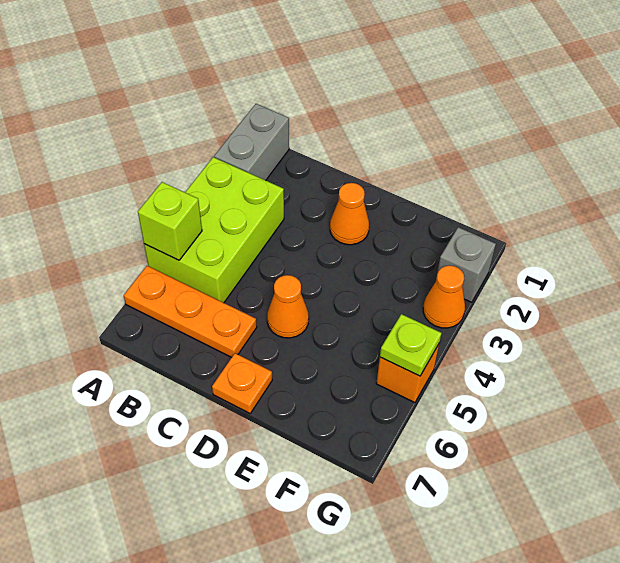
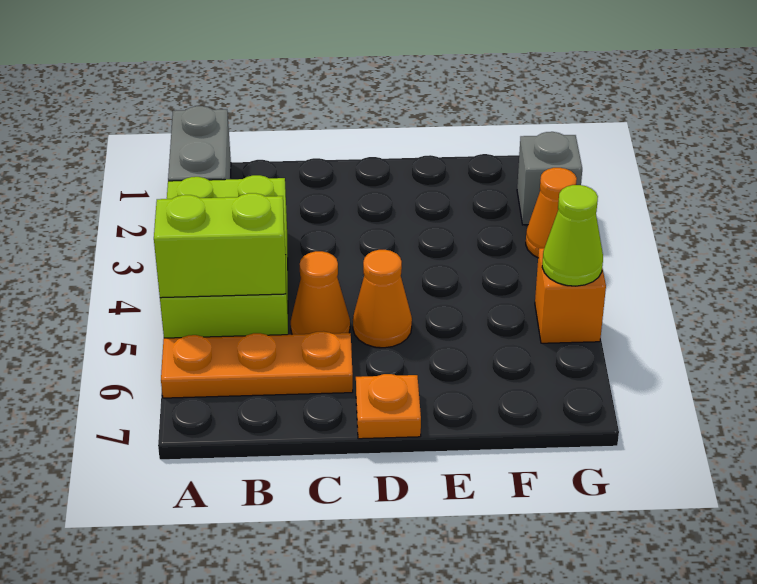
lime 1x1 brick [138,182,202,260] -> lime 1x2 brick [154,193,286,298]
orange 1x1 cone [330,183,369,245] -> orange 1x1 cone moved to [291,251,350,335]
lime 1x1 plate [380,314,441,376] -> lime 1x1 cone [542,185,603,286]

